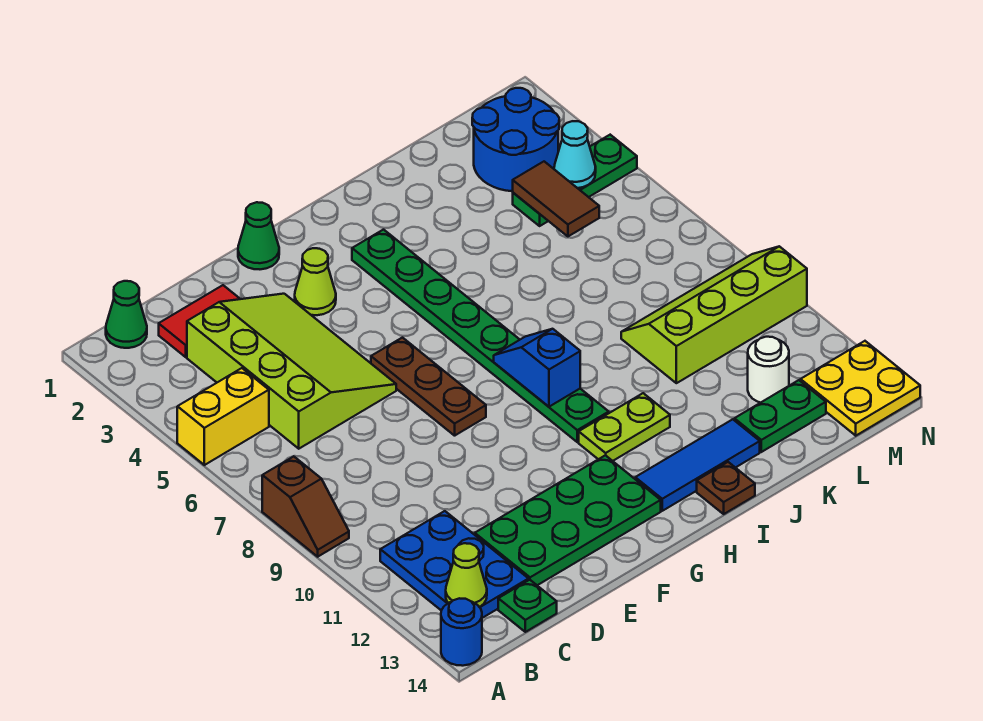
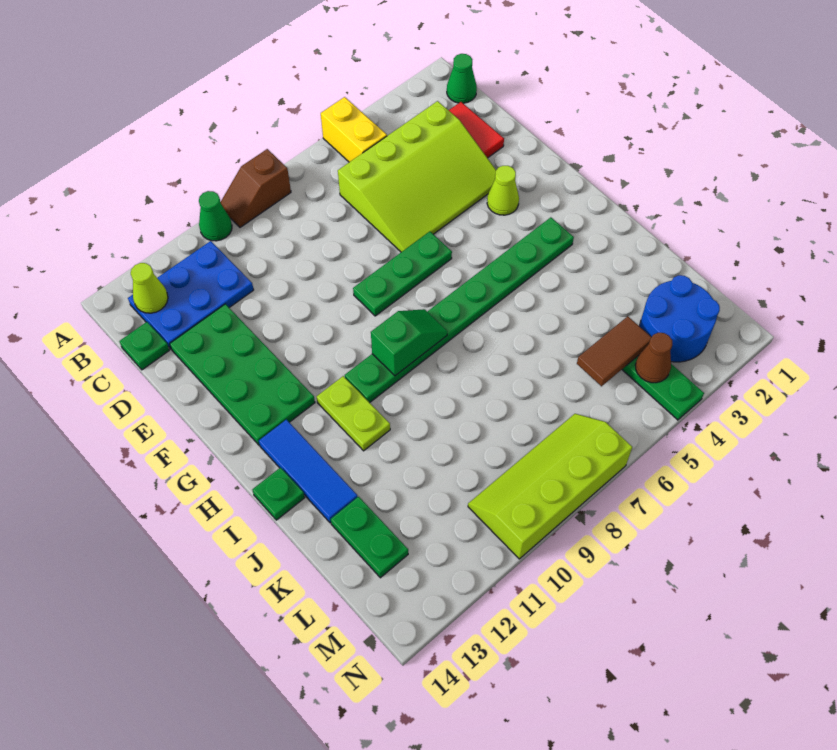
blue 1x1 round brick [441,598,482,666] -> none
green 1x1 cone [238,202,279,269] -> green 1x1 cone moved to [199,191,232,241]
brown 1x3 plate [371,338,486,436] -> green 1x3 plate [353,232,452,316]
blue 1x2 slope [494,329,580,407] -> green 1x2 slope [371,309,448,376]
brown 1x1 plate [697,462,755,514] -> green 1x1 plate [252,468,305,520]
lime 2x4 slope [621,246,807,383] -> lime 2x4 slope turned to [468,414,632,559]
white 1x1 round brick [748,337,789,403] -> none
cyan 1x1 cone [554,121,596,188] -> brown 1x1 cone [635,333,672,383]
yellow 2x2 plate [801,341,920,436] -> none

